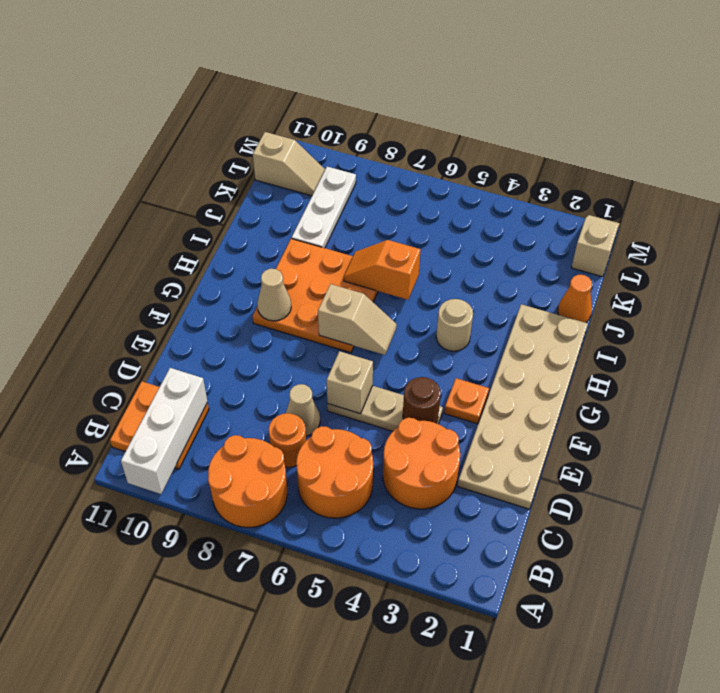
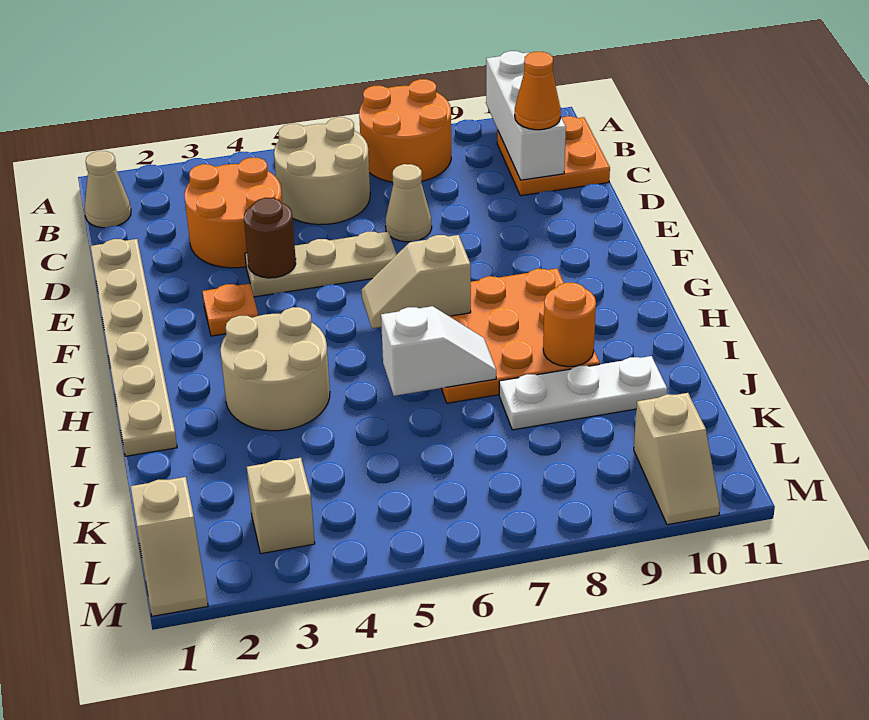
orange 2x2 round brick [296,426,373,518] -> tan 2x2 round brick [274,117,370,225]
orange 1x1 round brick [269,413,306,467] -> orange 1x1 round brick moved to [543,283,596,367]
tan 2x6 plate [458,304,588,509] -> tan 1x6 plate [91,239,177,456]
tan 1x1 brick [327,351,373,414] -> tan 1x1 brick moved to [247,458,315,554]
tan 1x1 cone [257,269,291,321] -> tan 1x1 cone moved to [84,151,131,228]
tan 1x1 round brick [436,299,473,351] -> tan 2x2 round brick [220,307,330,431]
orange 1x2 slope [344,240,421,300] -> white 1x2 slope [381,306,496,396]
orange 1x1 cone [558,275,592,323] -> orange 1x1 cone moved to [515,52,561,130]
white 1x3 plate [292,167,356,248] -> white 1x3 plate turned to [499,356,667,430]
tan 1x2 slope [253,132,325,196] -> tan 1x2 slope turned to [634,393,720,525]

